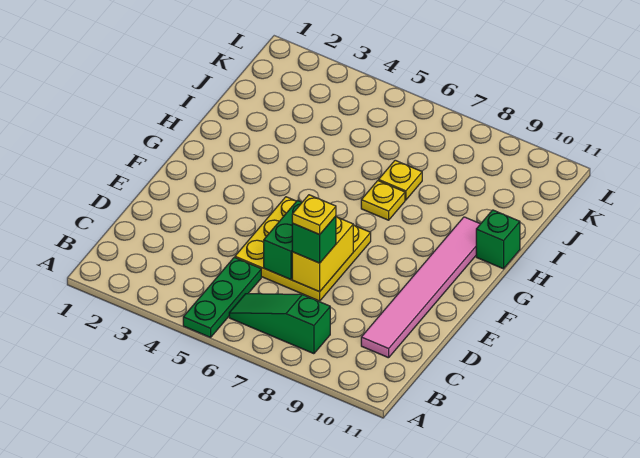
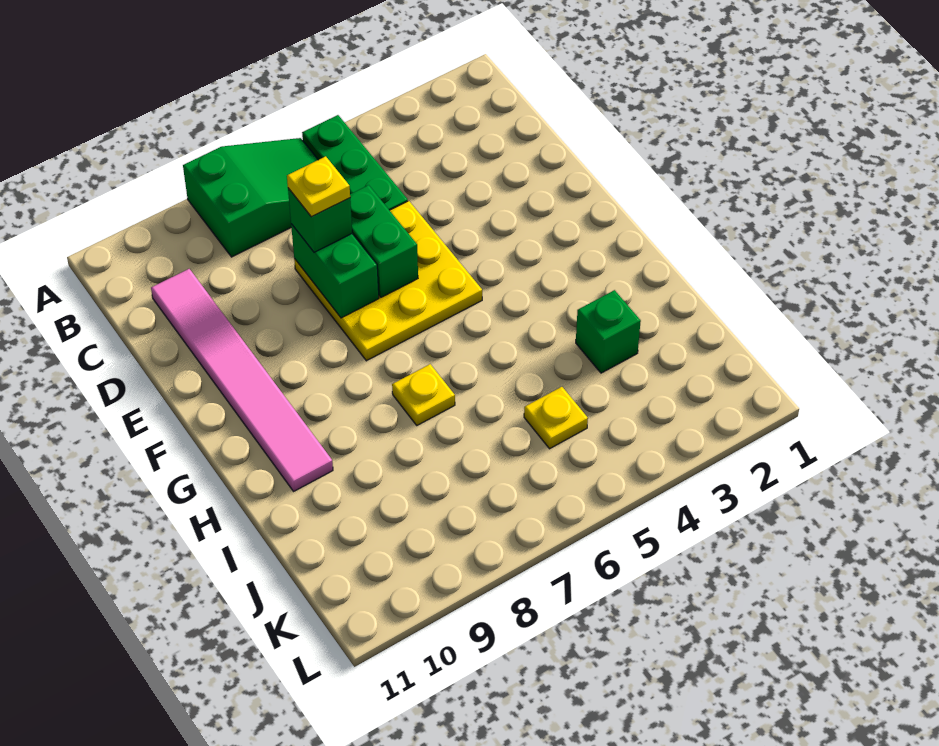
green 1x3 slope [229,294,330,354] -> green 2x3 slope [183,138,318,257]
yellow 1x2 brick [292,217,353,292] -> green 1x2 brick [291,224,379,318]
green 1x1 brick [476,210,520,269] -> green 1x1 brick moved to [576,290,641,373]
yellow 1x1 plate [379,160,422,200] -> yellow 1x1 plate moved to [524,387,588,449]

